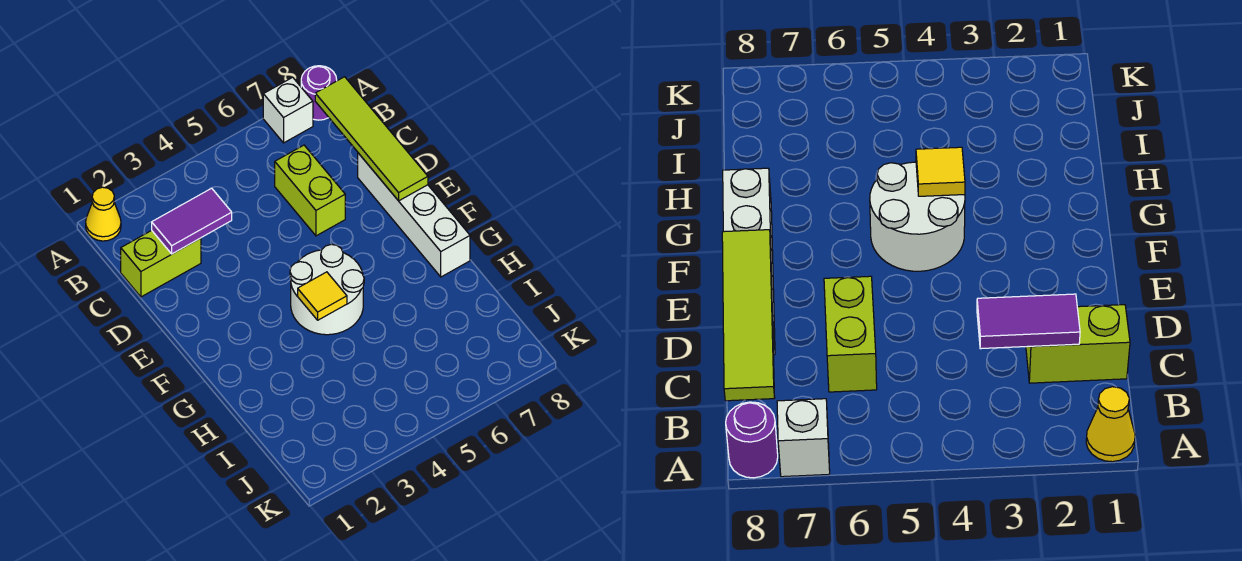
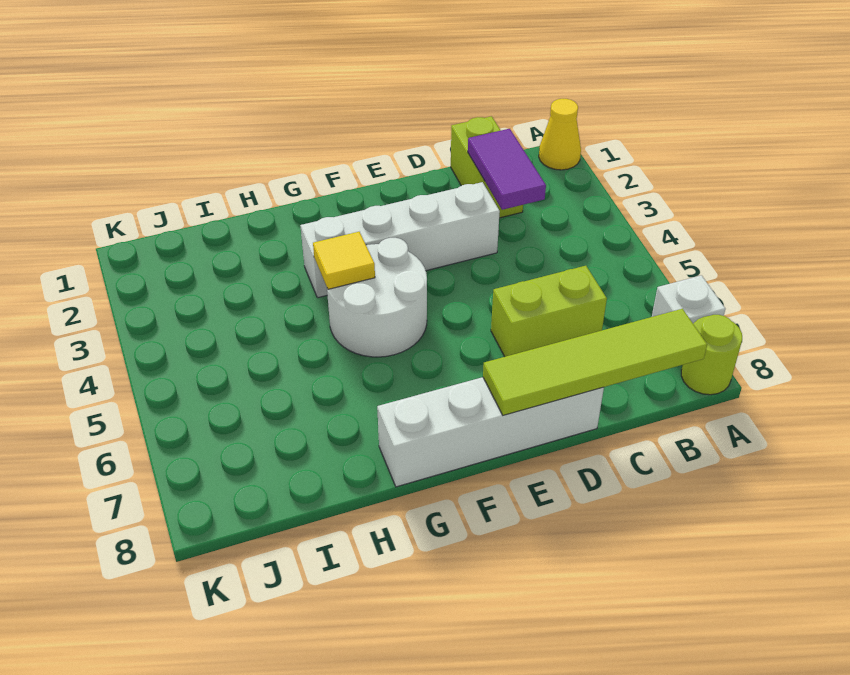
purple 1x1 round brick [301,66,337,120] -> lime 1x1 round brick [681,315,742,395]
none -> white 1x4 brick [300,182,500,298]

